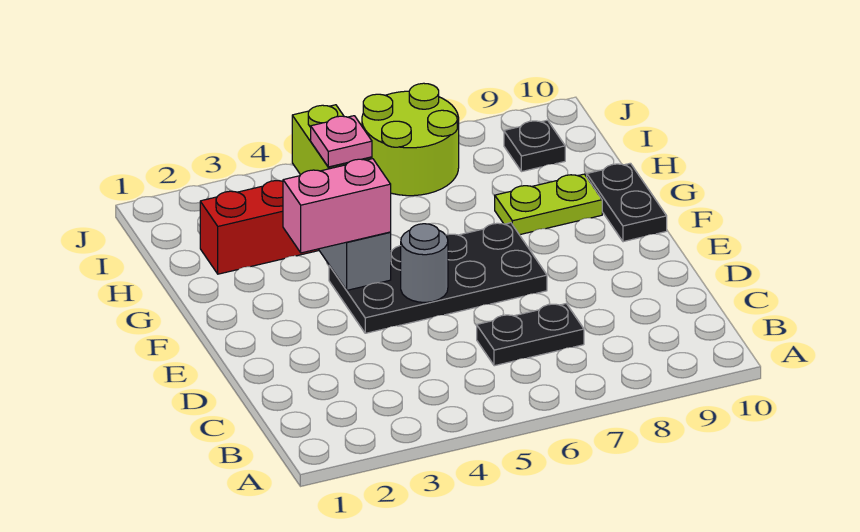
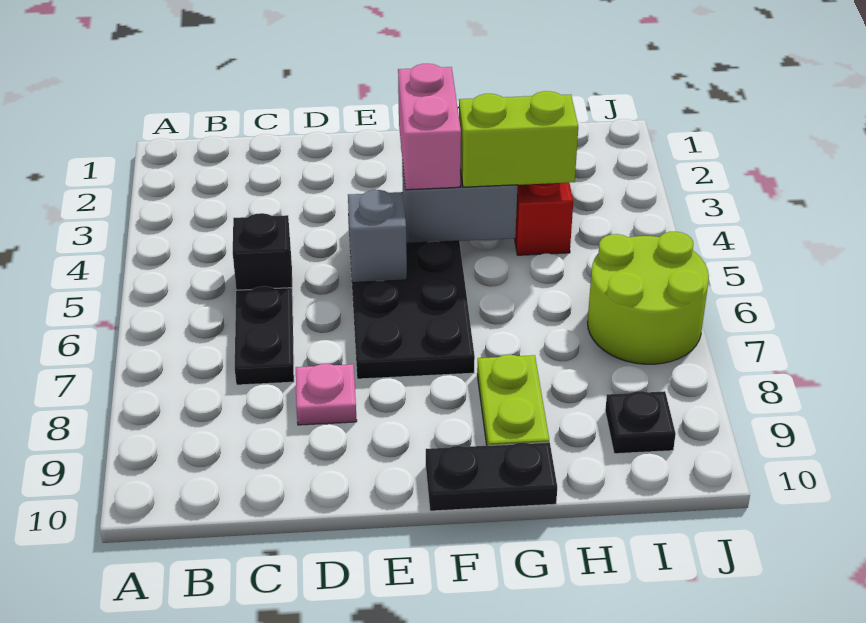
none -> black 1x1 brick [233,213,293,301]
grey 1x1 round brick [401,224,448,302] -> grey 1x1 brick [348,190,407,282]
pink 1x1 plate [311,116,372,167] -> pink 1x1 plate moved to [296,364,357,425]

